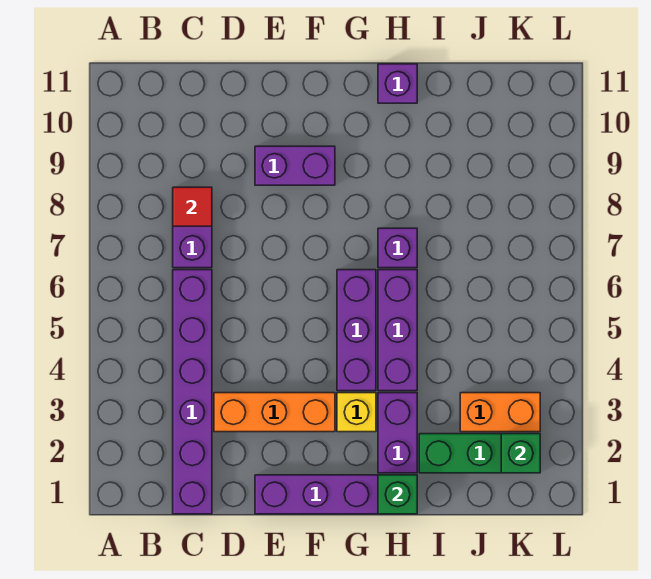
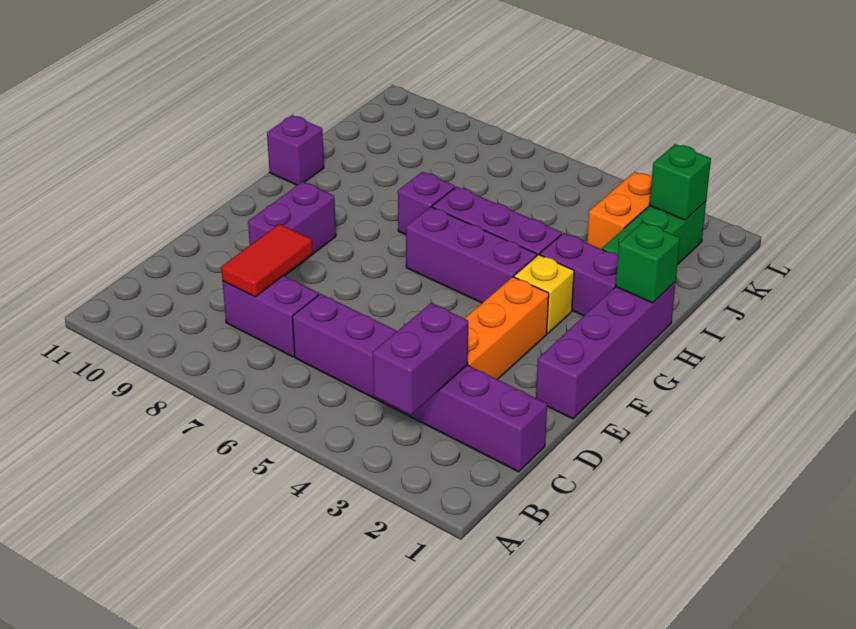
none -> purple 1x2 brick [373,303,468,415]
red 1x1 tile [173,187,212,226] -> red 1x2 tile [221,224,313,297]

